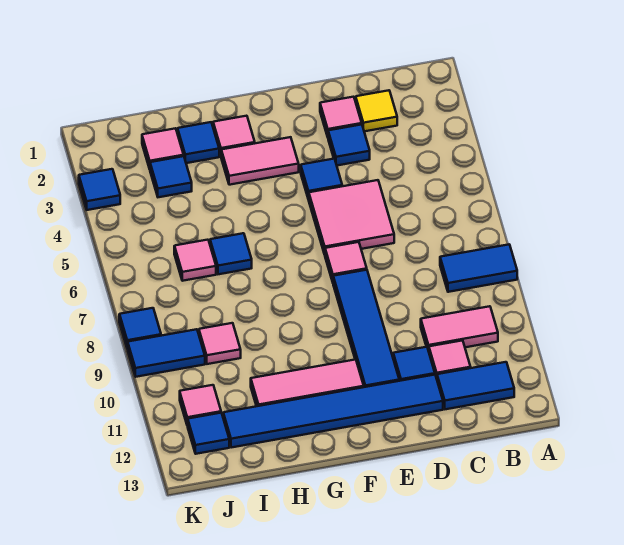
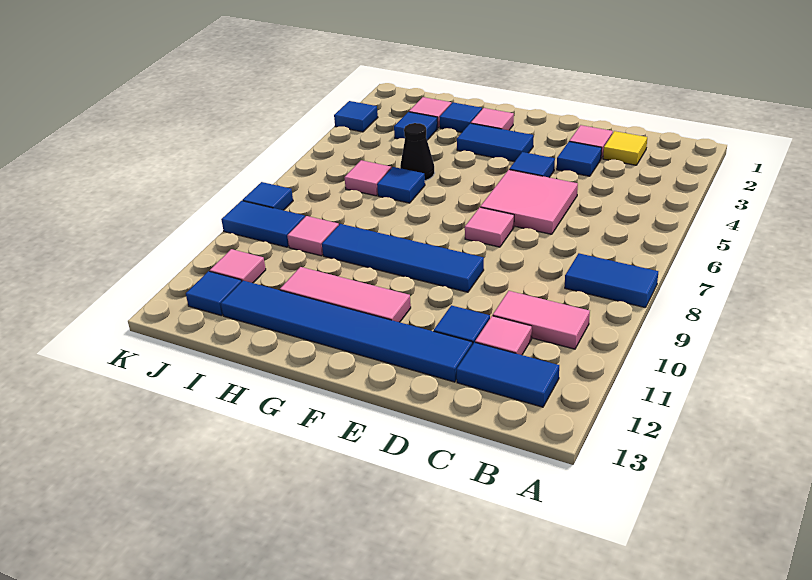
blue 1x4 tile [333,270,399,387] -> blue 1x4 tile turned to [322,224,484,292]
pink 1x2 tile [221,137,299,185] -> blue 1x2 tile [457,123,533,162]
none -> black 1x1 cone [400,123,435,181]

